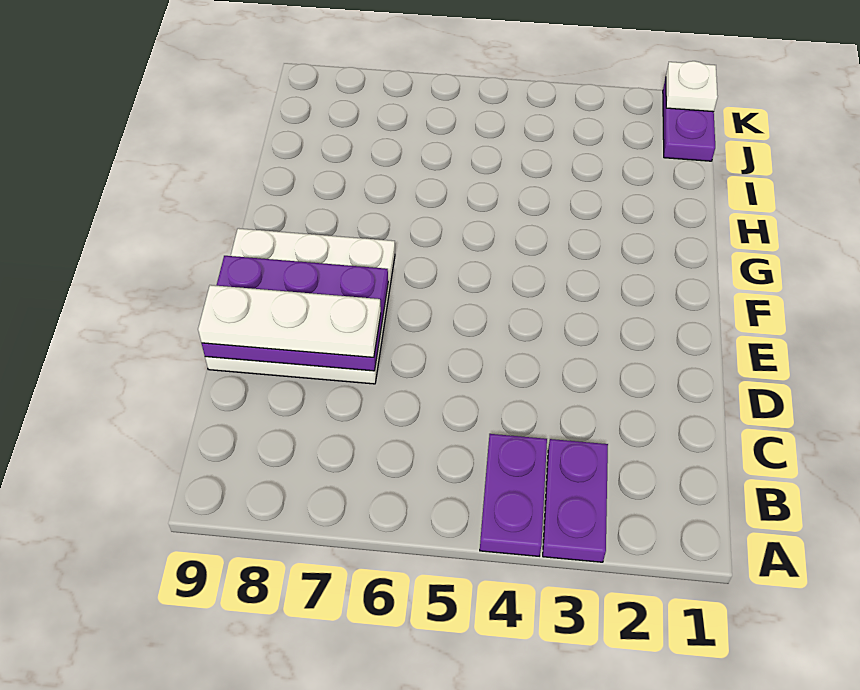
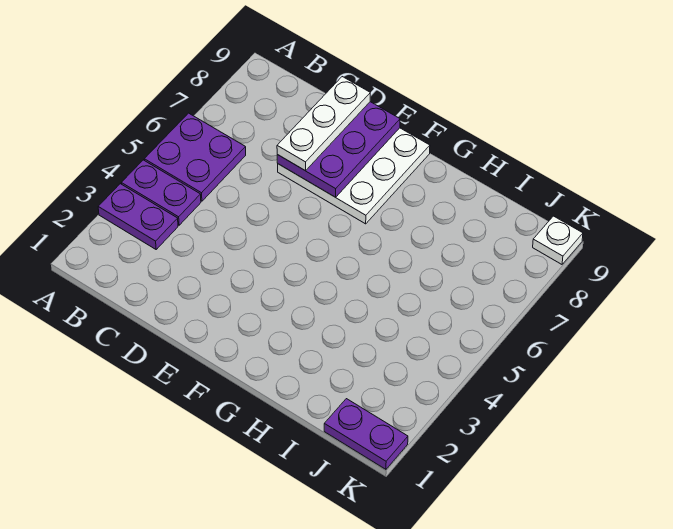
none -> purple 2x2 plate [144,113,246,201]
white 1x1 plate [666,61,718,112] -> white 1x1 plate moved to [533,216,583,264]

